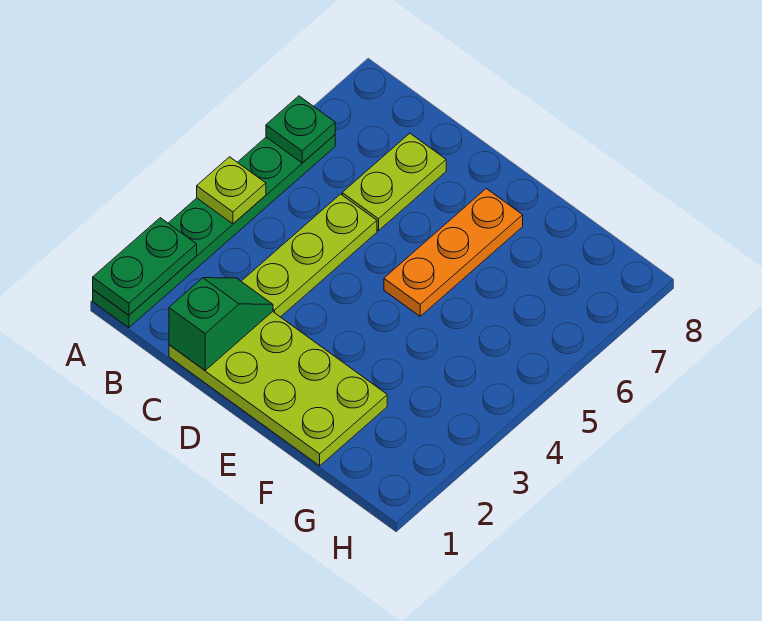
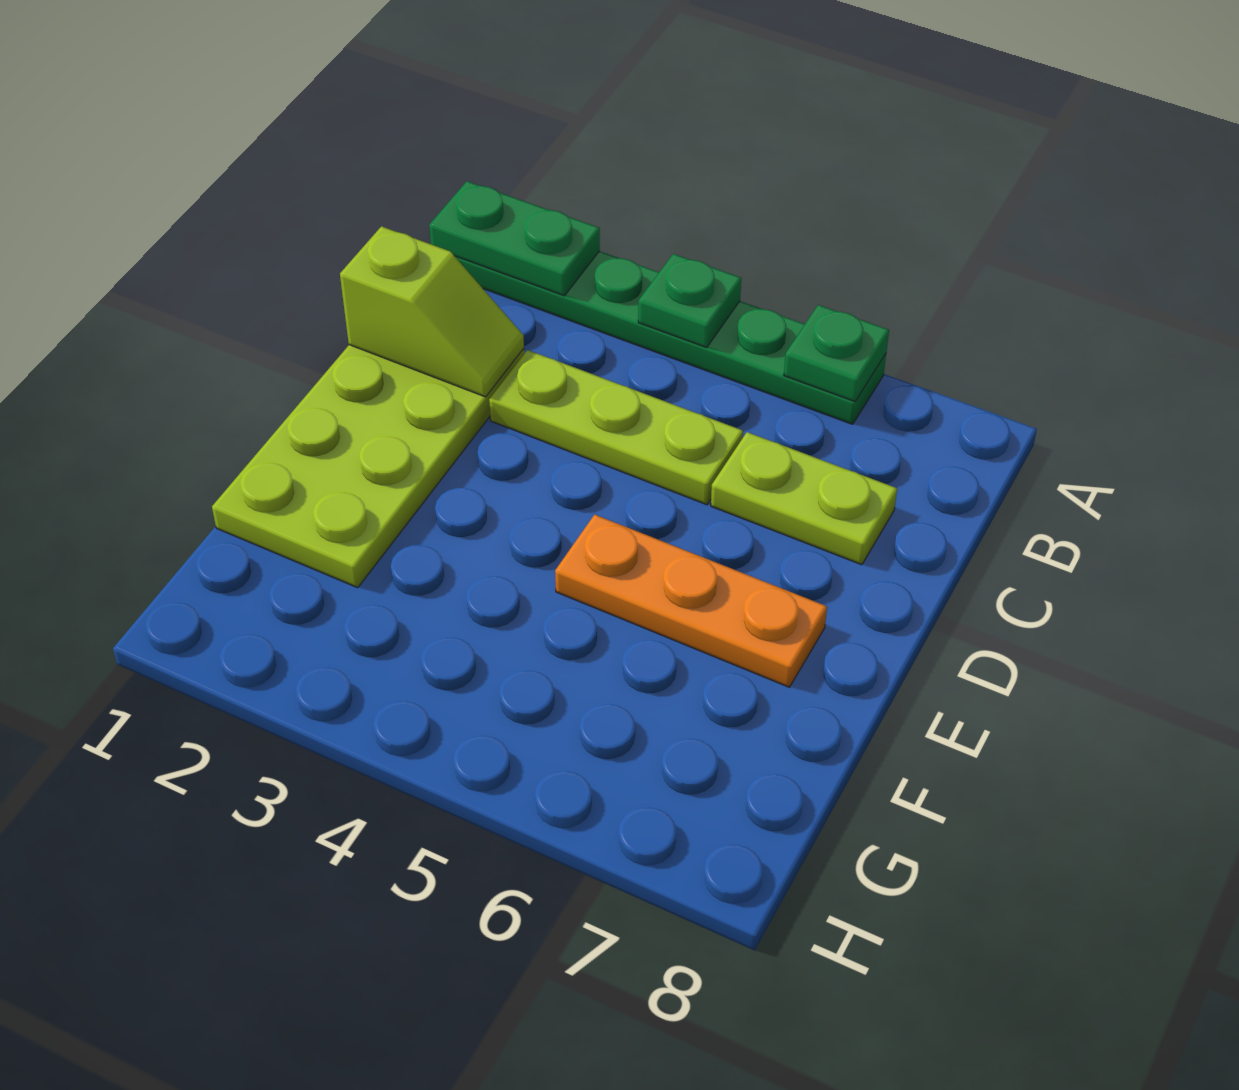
lime 1x1 plate [197,157,266,224] -> green 1x1 plate [638,254,741,347]
green 1x2 slope [169,278,273,370] -> lime 1x2 slope [340,226,524,397]

